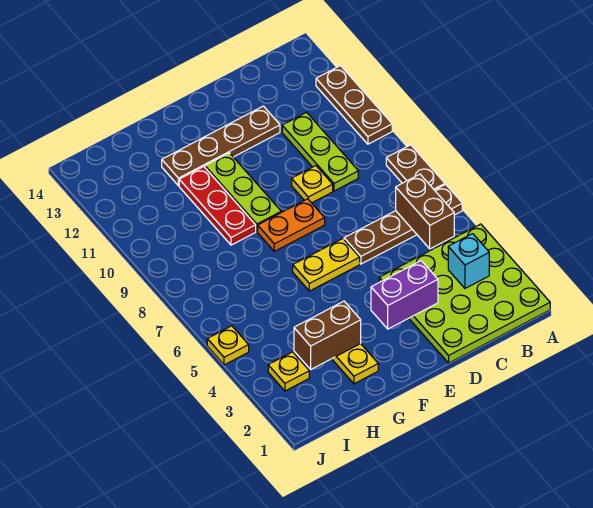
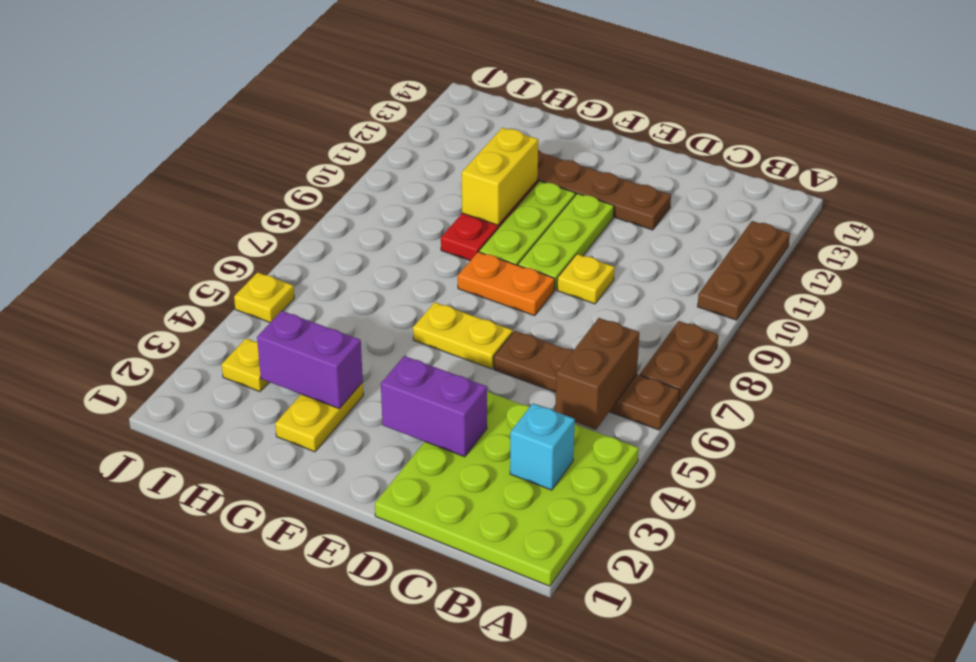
lime 1x3 plate [282,112,358,191] -> lime 1x3 plate moved to [518,193,614,290]
brown 1x2 brick [294,301,361,369] -> purple 1x2 brick [257,311,363,409]
none -> yellow 1x2 brick [462,128,538,225]

